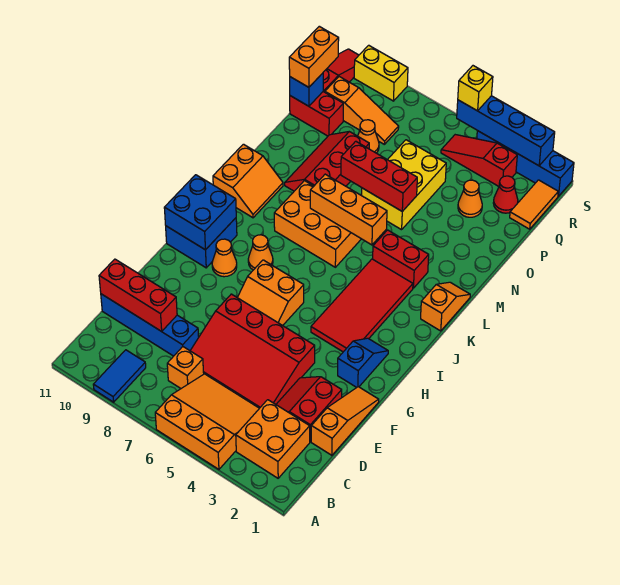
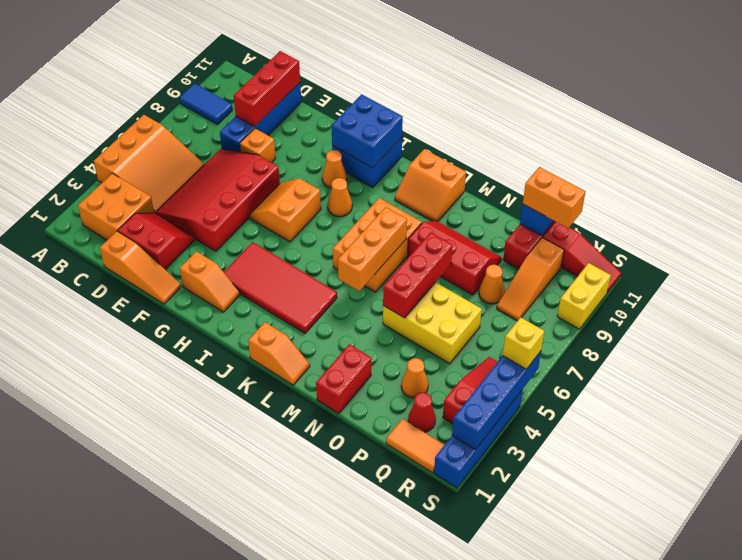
orange 1x1 brick [167,347,204,388] -> orange 1x1 brick moved to [240,128,276,162]
blue 1x2 slope [338,338,388,387] -> orange 1x2 slope [180,251,240,312]
red 1x2 brick [373,230,429,288] -> red 1x2 brick moved to [316,344,371,414]

